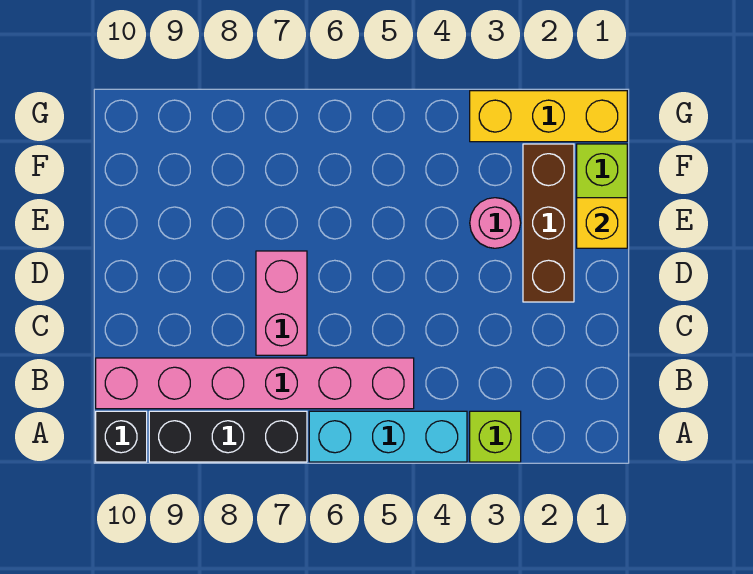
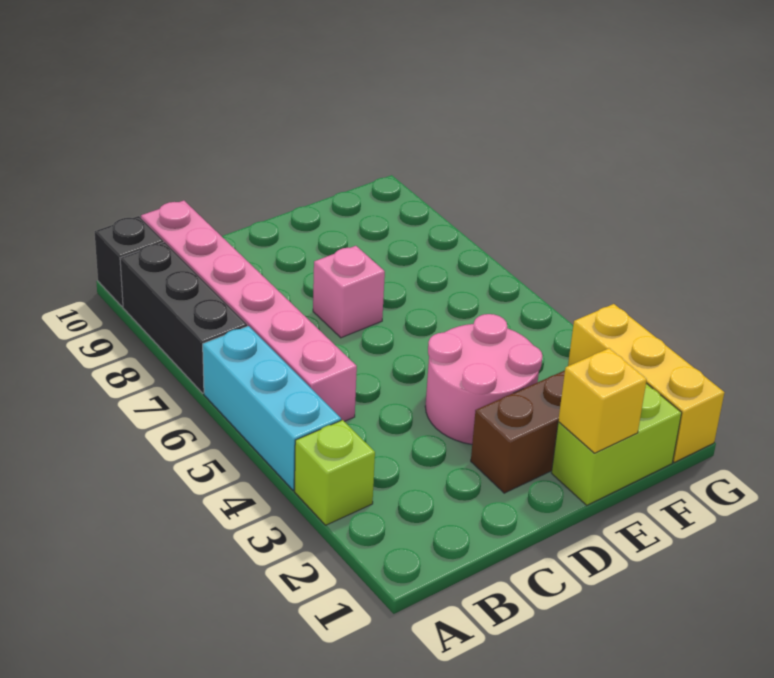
pink 1x2 brick [256,251,307,355] -> pink 1x1 brick [313,246,385,338]
pink 1x1 round brick [470,198,521,248] -> pink 2x2 round brick [425,314,542,444]

